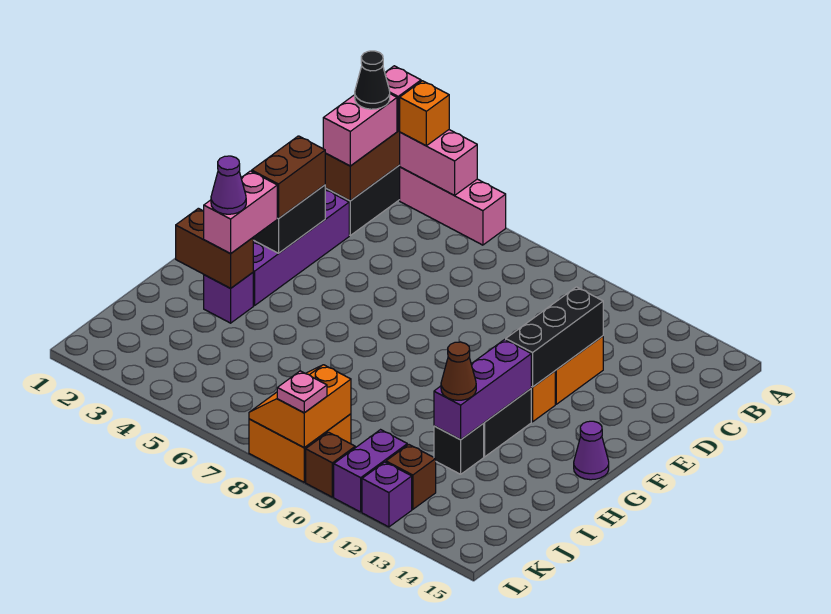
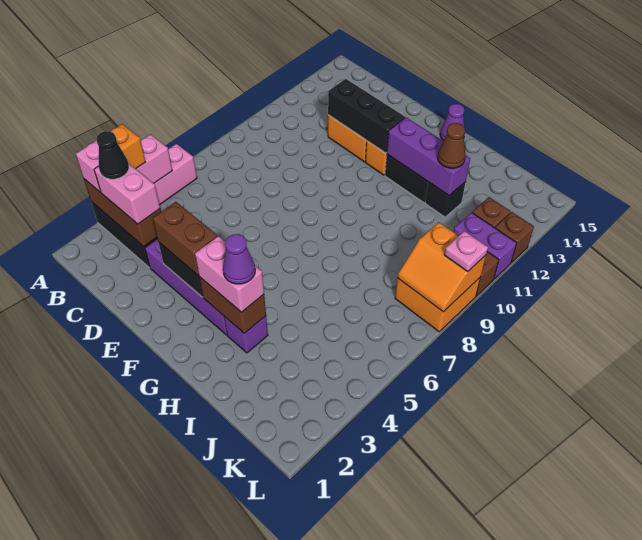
brown 1x2 brick [176,208,253,288] -> brown 1x2 brick turned to [199,277,266,333]
purple 1x1 brick [362,462,412,527] -> brown 1x1 brick [495,212,534,263]

